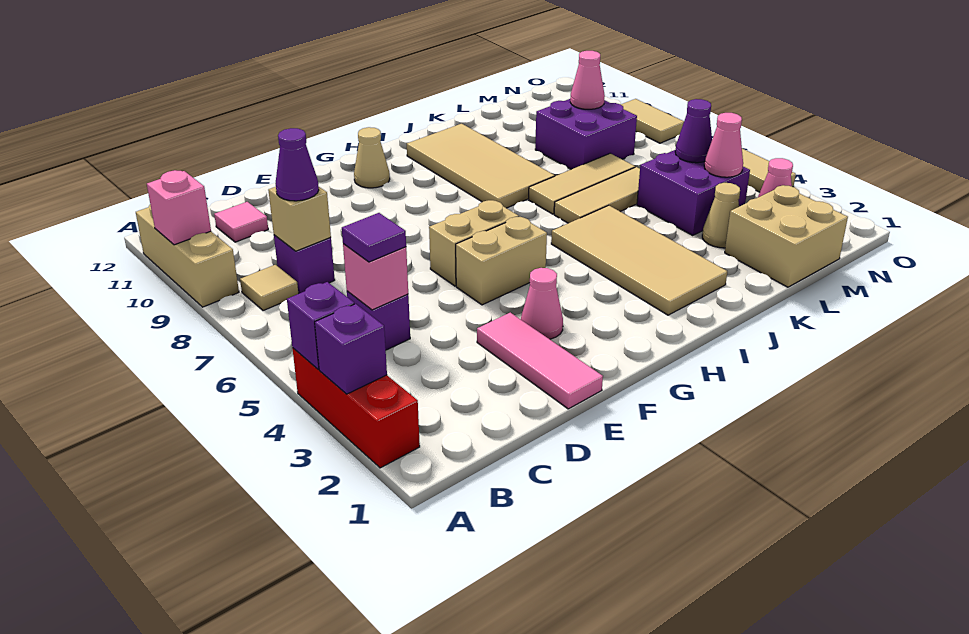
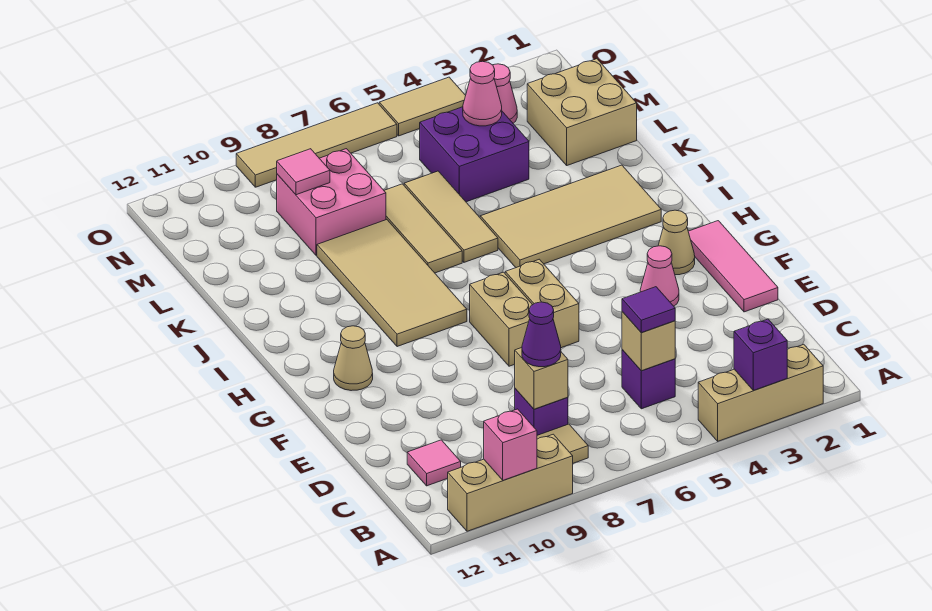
red 1x3 brick [292,348,420,468] -> tan 1x3 brick [698,344,823,441]
purple 1x1 brick [287,282,354,369] -> none
pink 1x1 brick [343,244,408,310] -> tan 1x1 brick [622,312,675,371]
pink 1x3 tile [477,313,603,409] -> pink 1x3 tile turned to [688,221,778,312]
tan 1x2 brick [456,217,547,305] -> tan 1x2 brick moved to [470,272,532,366]
tan 2x4 tile [407,124,555,208] -> tan 2x4 tile turned to [317,220,467,347]
tan 1x1 cone [702,183,740,248] -> tan 1x1 cone moved to [658,210,695,275]
purple 2x2 brick [535,99,637,169] -> pink 2x2 brick [277,149,386,256]
purple 1x1 cone [675,99,712,163] -> none
pink 1x1 cone [570,51,605,109] -> pink 1x1 tile [277,149,330,195]
tan 1x2 tile [621,99,684,143] -> tan 1x4 tile [236,103,397,187]

